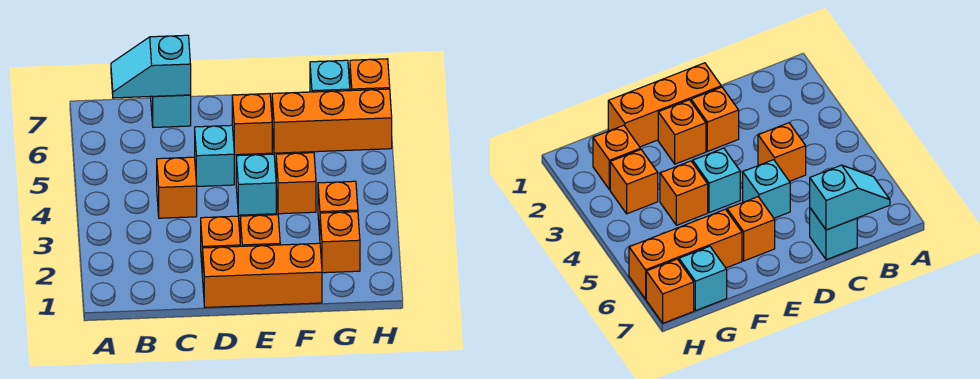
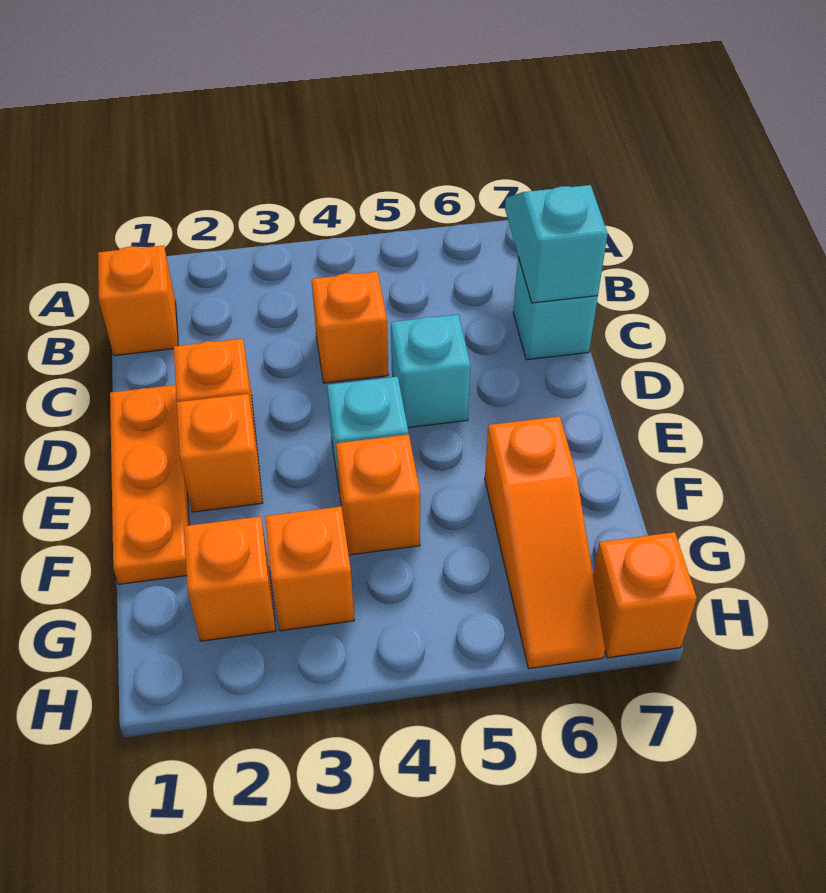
orange 1x3 brick [203,243,322,307] -> orange 1x3 plate [110,385,189,584]
orange 1x1 brick [232,94,272,155] -> orange 1x1 brick moved to [98,245,178,355]
orange 1x3 brick [272,89,392,153] -> orange 1x3 slope [485,416,605,668]
cyan 1x1 brick [310,60,350,92] -> none

